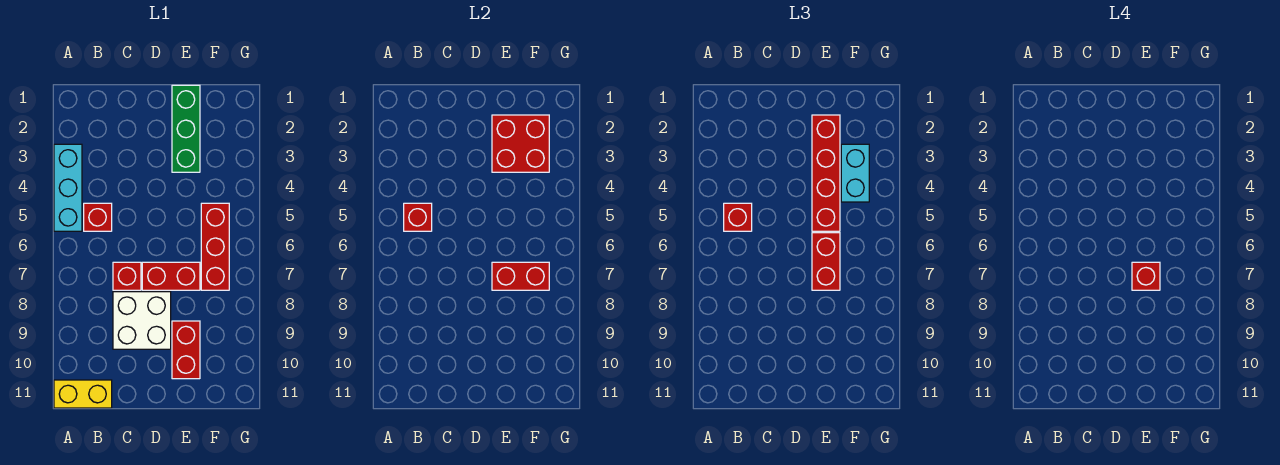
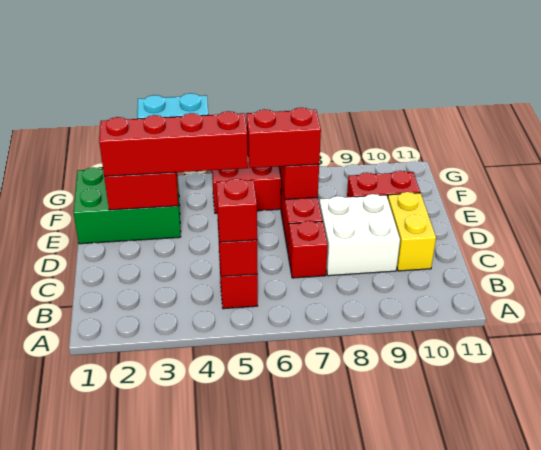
cyan 1x3 brick [54,144,82,231] -> none
yellow 1x2 brick [54,380,112,408] -> yellow 1x2 brick moved to [388,192,436,271]
green 1x3 brick [172,85,200,172] -> green 2x3 brick [73,167,181,244]
red 1x1 brick [1132,262,1160,290] -> none

